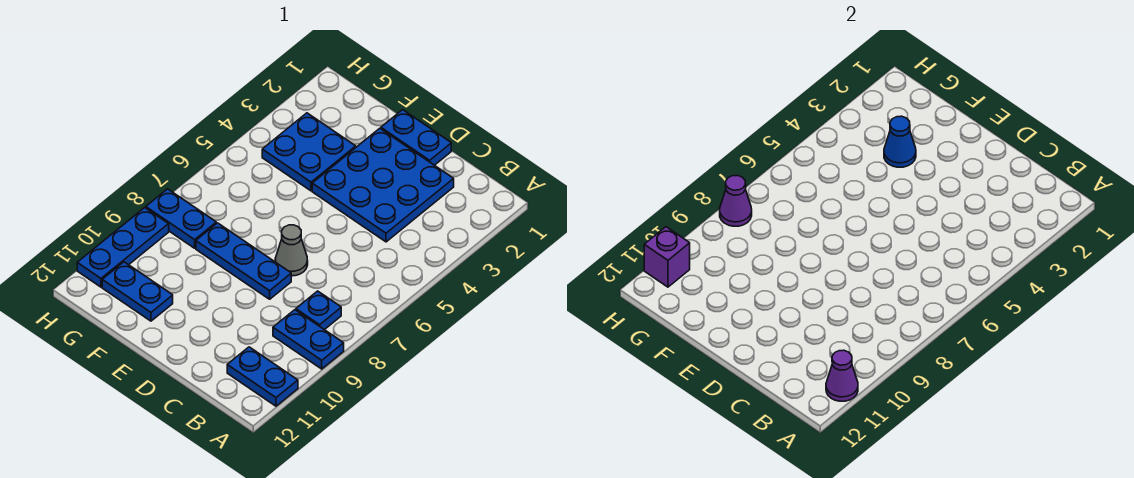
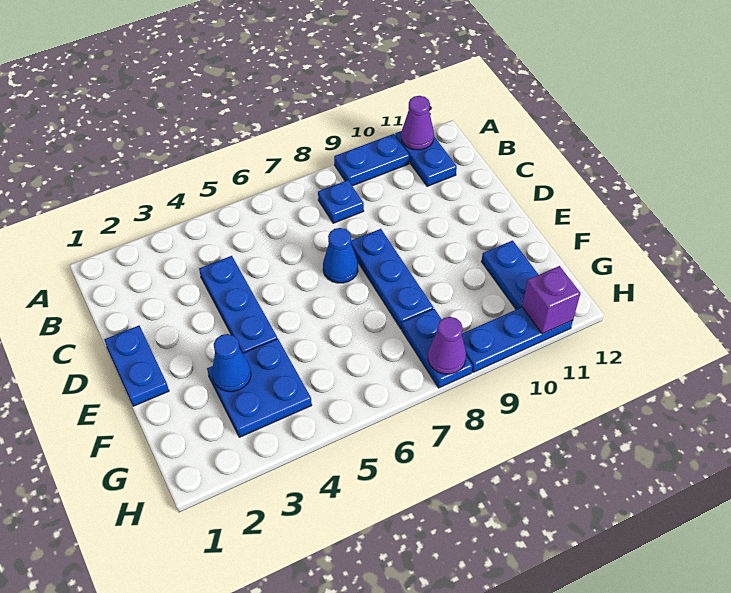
blue 1x2 plate [273,310,344,369] -> blue 1x2 plate turned to [334,134,409,186]
blue 3x3 plate [312,128,454,242] -> blue 1x3 plate [199,256,278,353]
grey 1x1 cone [275,225,308,276] -> blue 1x1 cone [323,228,358,283]

